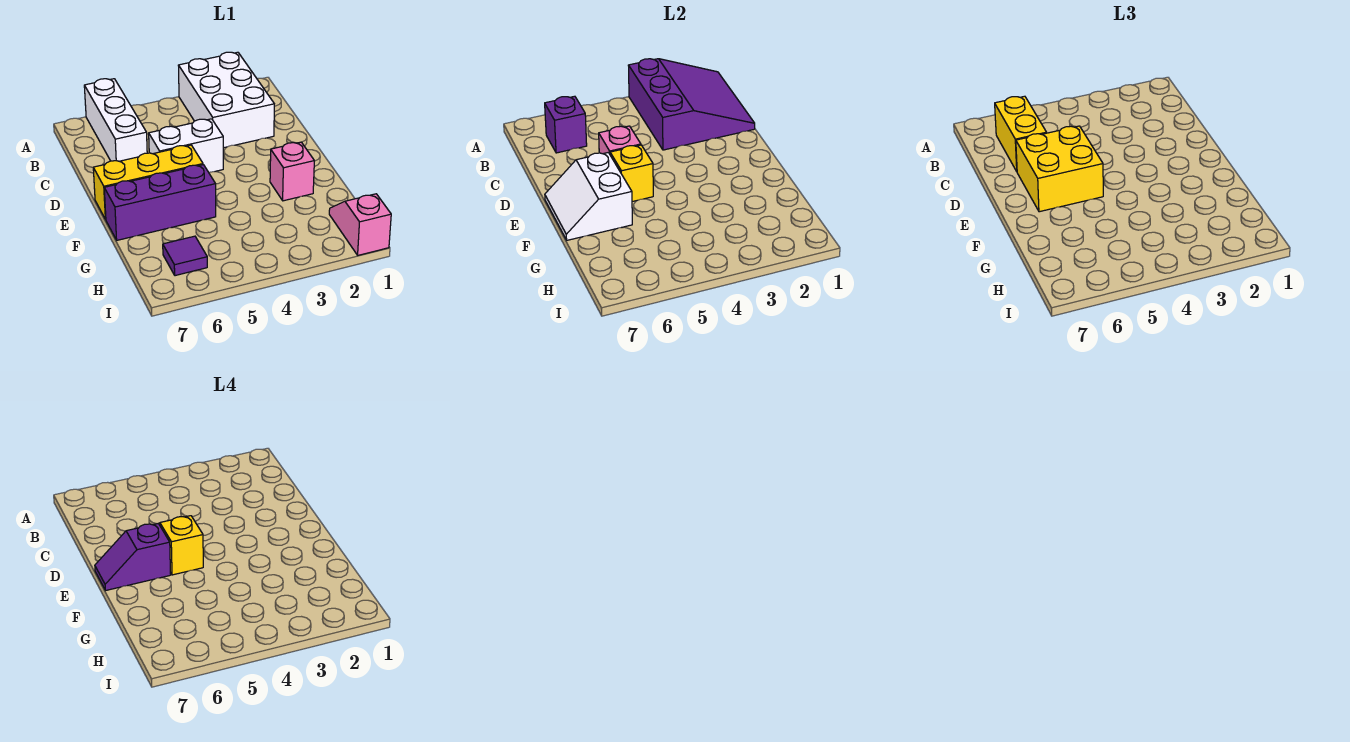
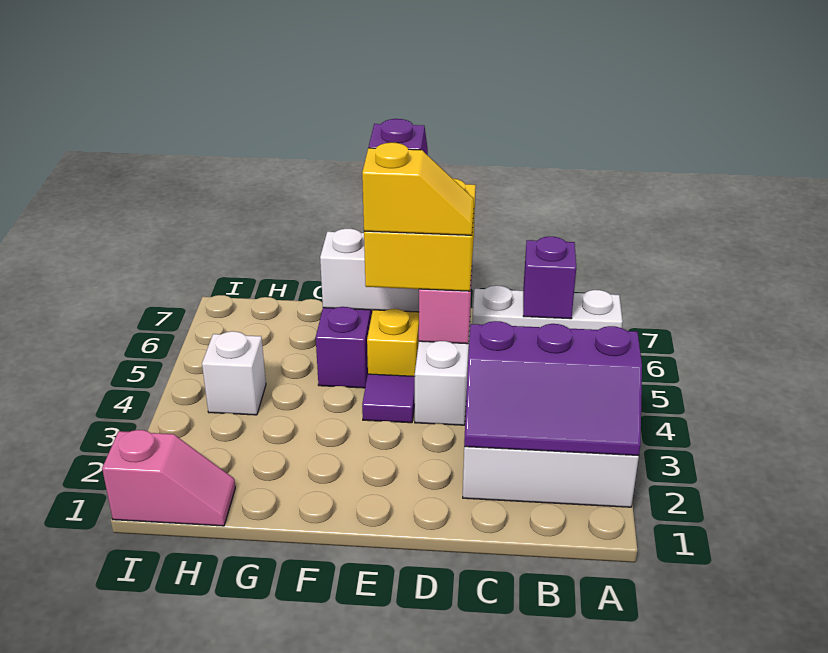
purple 3x3 slope [628,59,755,150] -> purple 2x3 slope [464,321,642,456]
yellow 1x2 brick [995,96,1047,171] -> none
yellow 1x1 brick [610,145,653,202] -> none
pink 1x1 brick [270,142,314,201] -> none
none -> white 1x1 brick [202,331,266,415]
purple 1x1 tile [163,236,207,276] -> purple 1x1 tile moved to [362,374,415,423]

